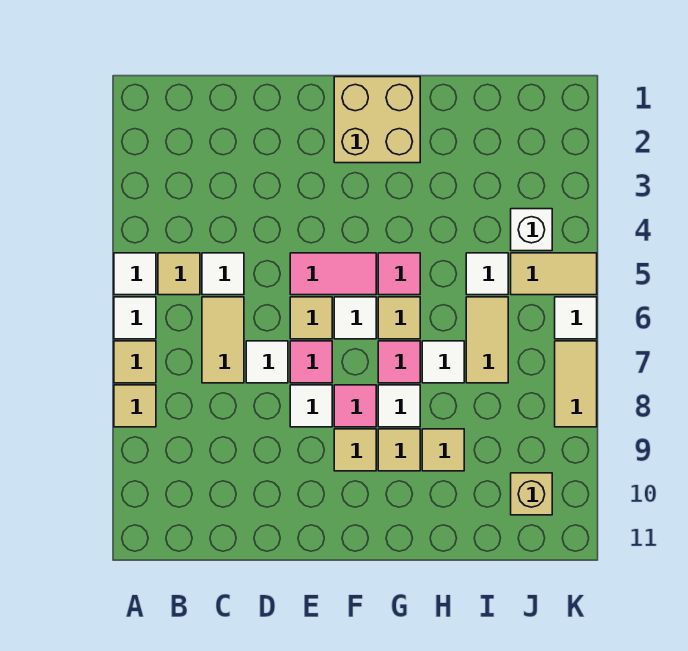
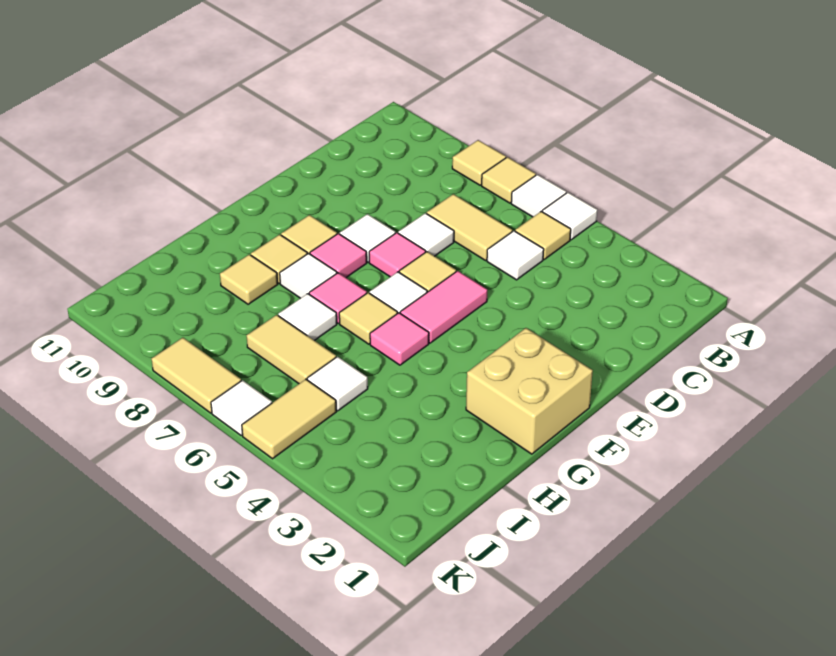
white 1x1 brick [511,209,552,251] -> none
tan 1x1 brick [511,473,552,515] -> none

